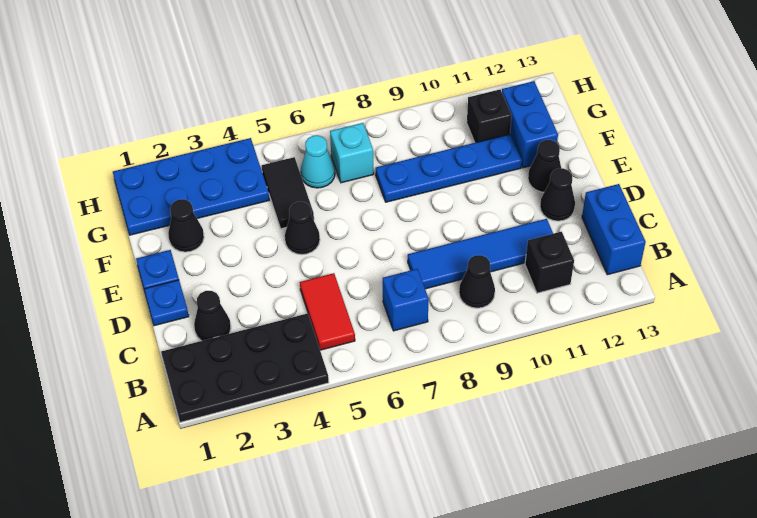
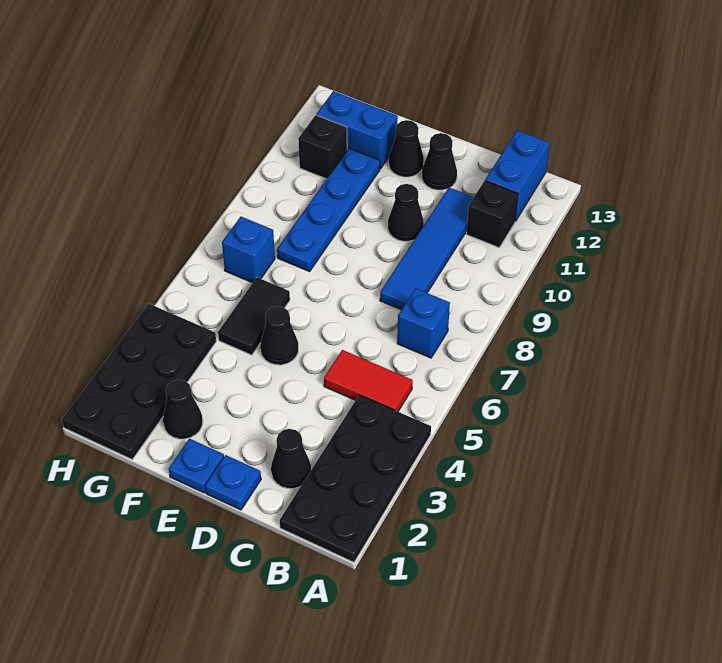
black 1x1 cone [459,255,495,308] -> black 1x1 cone moved to [388,184,424,241]
blue 1x2 brick [582,184,646,275] -> blue 1x2 brick turned to [485,130,550,222]
black 1x2 tile [262,157,314,229] -> black 1x2 tile turned to [218,277,290,355]
blue 2x4 plate [113,138,269,235] -> black 2x4 plate [62,304,216,459]
cyan 1x1 cone [301,135,335,188] -> none
cyan 1x1 brick [330,123,374,183] -> blue 1x1 brick [222,217,275,283]

